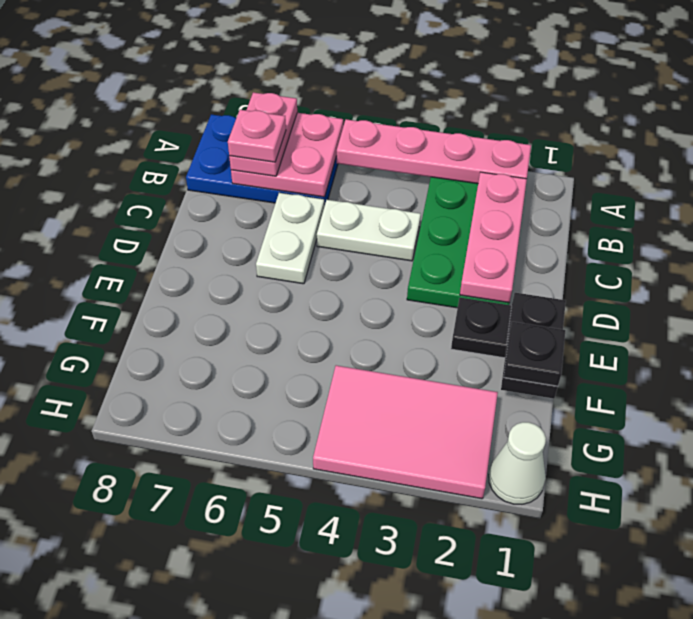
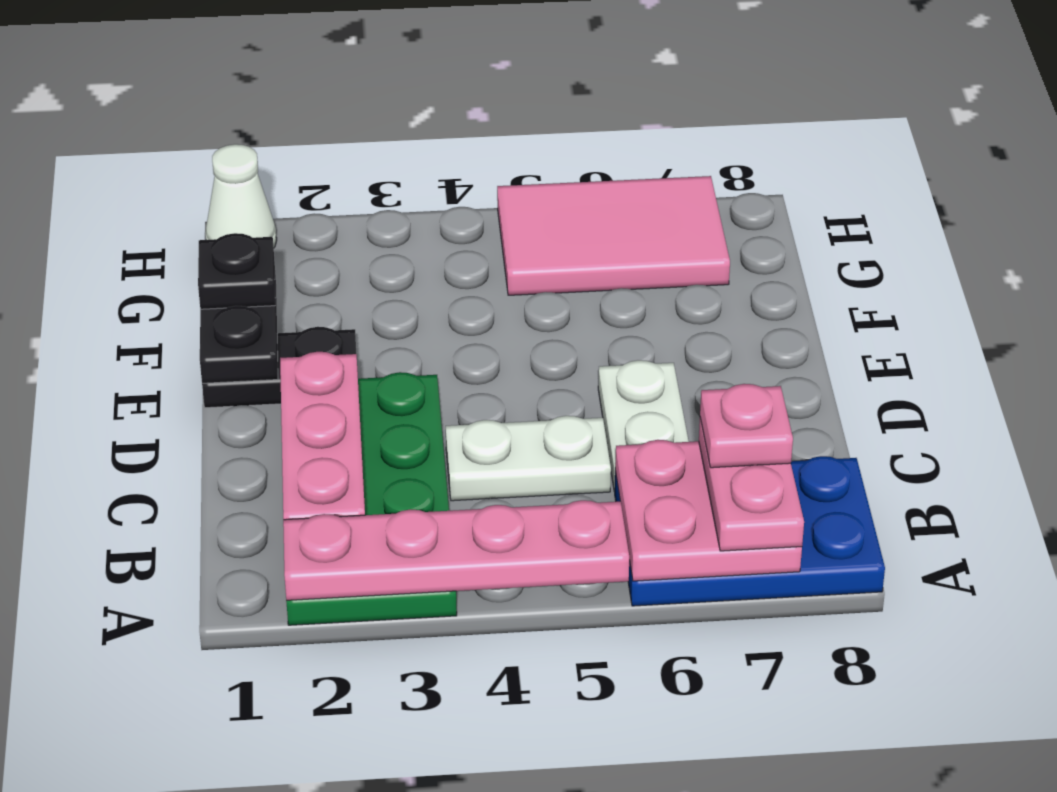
pink 2x3 tile [313,365,498,499] -> pink 2x3 tile moved to [497,176,730,295]

